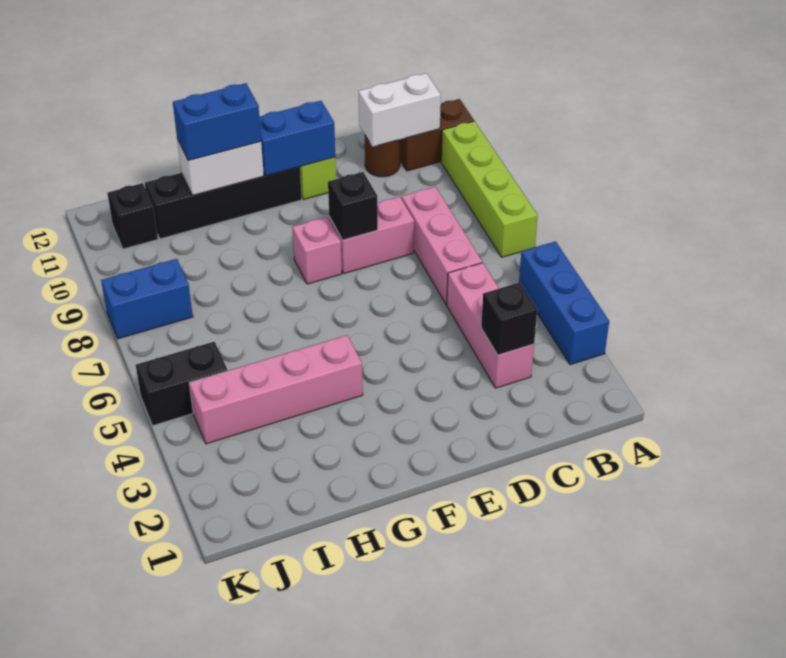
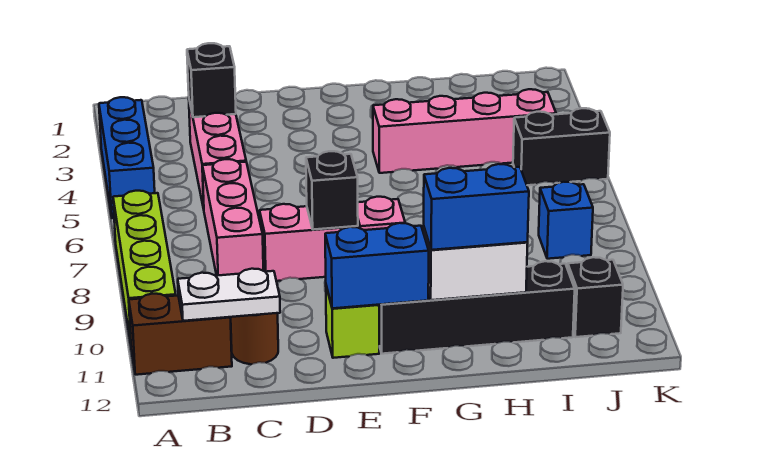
white 1x2 brick [359,73,441,147] -> white 1x2 plate [178,269,280,321]
blue 1x2 brick [101,259,193,339] -> blue 1x1 brick [539,182,593,259]

